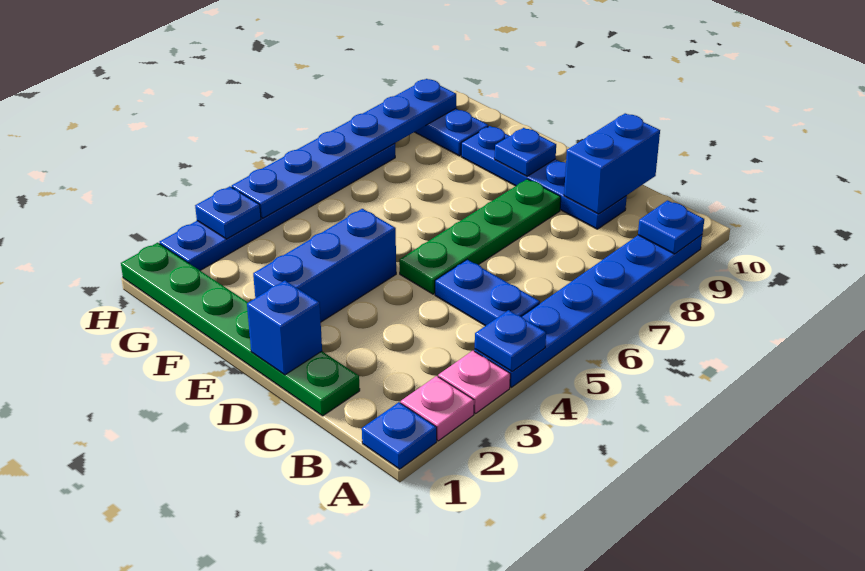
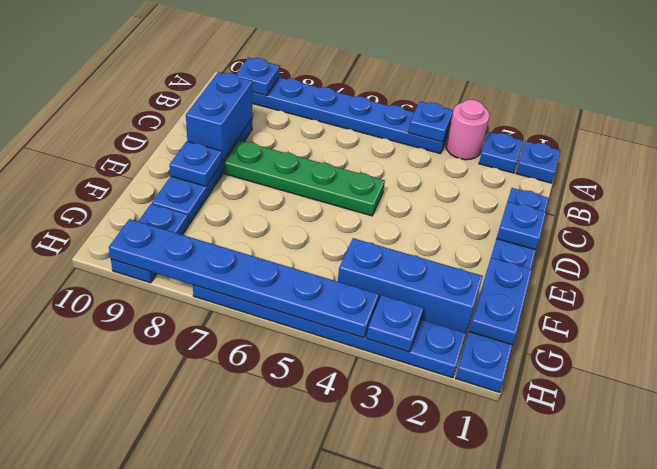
pink 1x1 plate [401,376,474,441] -> blue 1x1 plate [479,132,523,173]
pink 1x1 plate [438,351,510,414] -> pink 1x1 round brick [446,100,490,160]
blue 1x2 plate [435,260,540,326] -> blue 1x2 plate moved to [469,258,532,345]
green 1x6 plate [121,243,360,416] -> blue 1x6 plate [456,188,549,392]
blue 1x2 brick [564,113,660,214] -> blue 1x2 brick turned to [186,72,252,162]
blue 1x1 brick [247,281,322,375] -> blue 1x1 plate [497,201,546,250]
blue 1x3 brick [253,209,396,322] -> blue 1x3 brick moved to [338,238,483,333]

